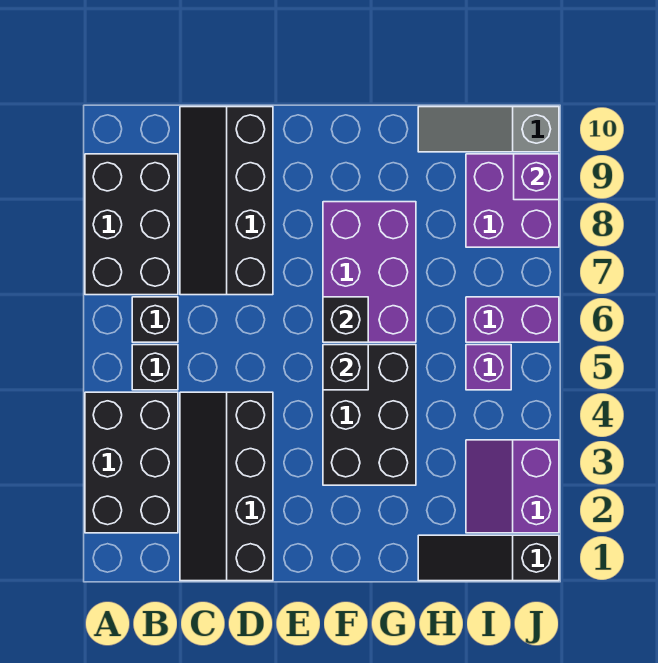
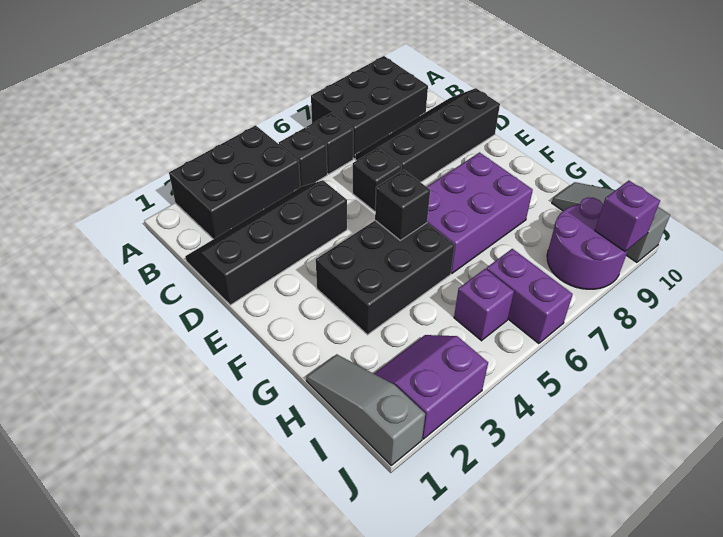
black 1x1 brick [323,297,368,342] -> black 1x1 brick moved to [353,148,402,211]
black 1x3 slope [418,535,559,581] -> grey 1x3 slope [306,354,425,465]
purple 2x2 brick [466,154,559,247] -> purple 2x2 round brick [547,197,628,289]

